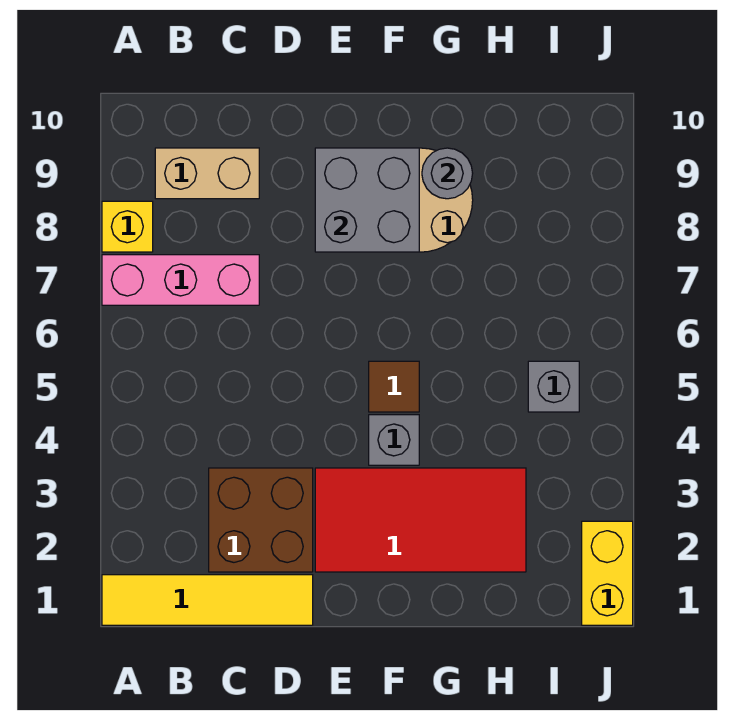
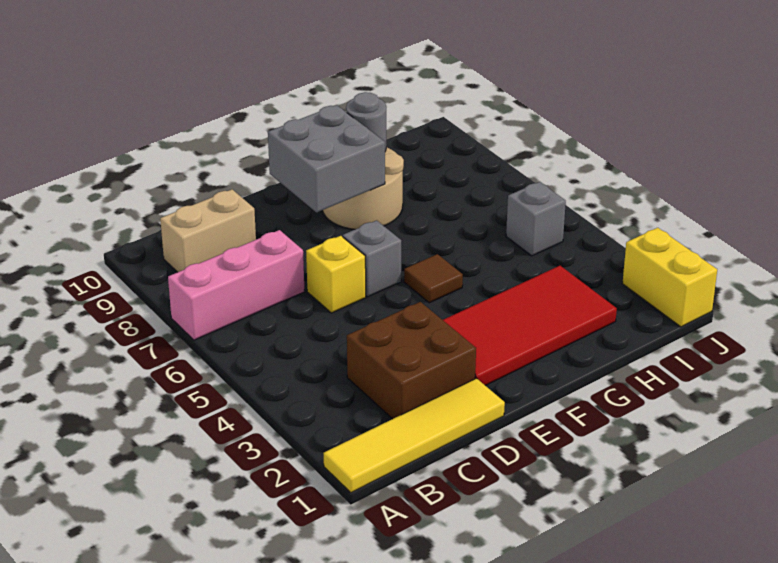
yellow 1x1 brick [102,201,153,252] -> yellow 1x1 brick moved to [306,236,366,313]
grey 1x1 brick [369,415,419,465] -> grey 1x1 brick moved to [343,220,401,297]

